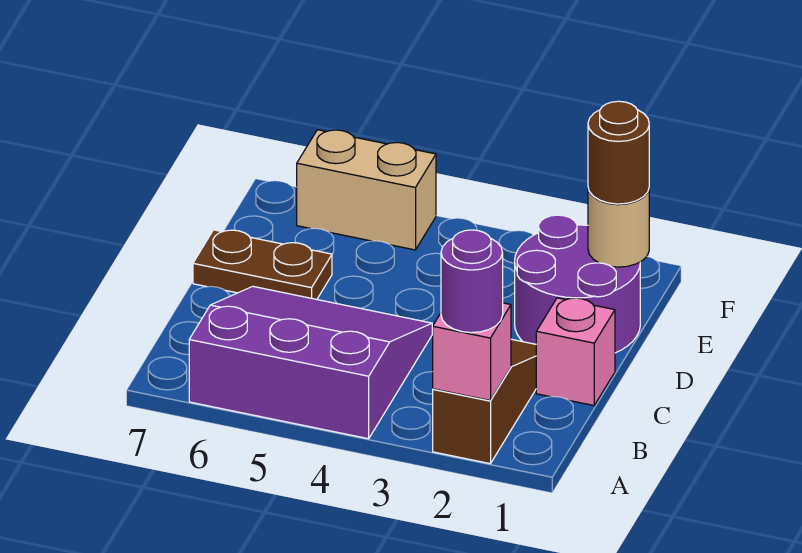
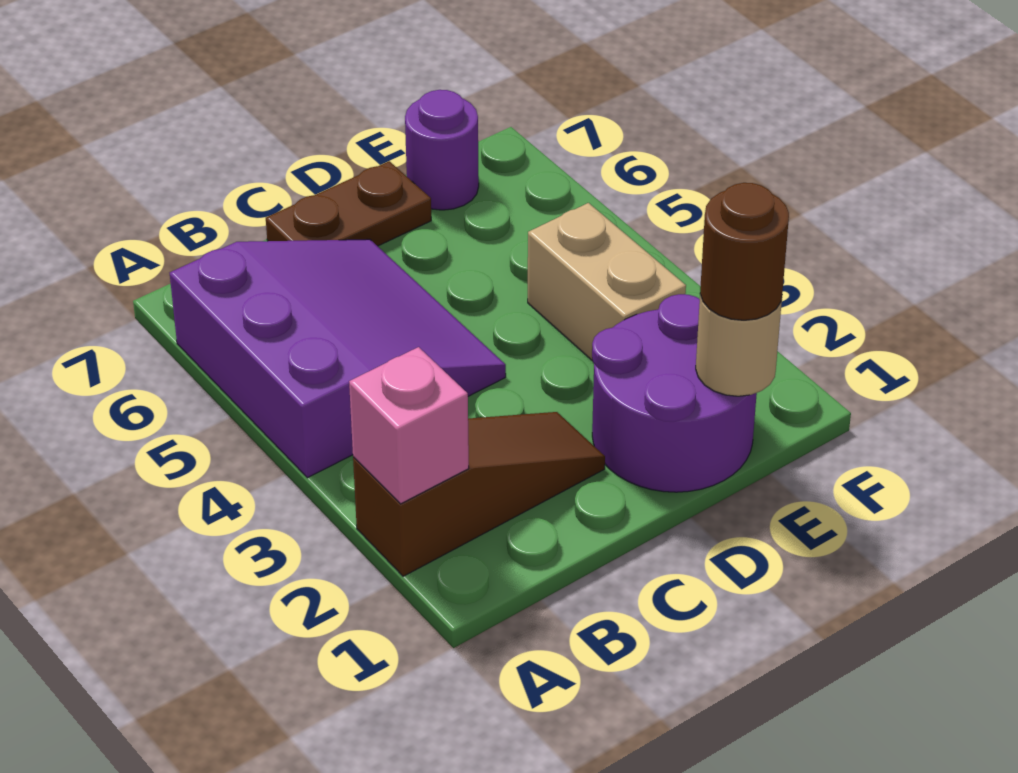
purple 1x1 round brick [441,230,503,333] -> purple 1x1 round brick moved to [405,90,479,210]
pink 1x1 brick [536,298,615,406] -> none
brown 1x2 plate [193,230,332,299] -> brown 1x2 plate turned to [266,161,431,246]
tan 1x2 brick [297,130,436,250] -> tan 1x2 brick moved to [528,203,686,361]

